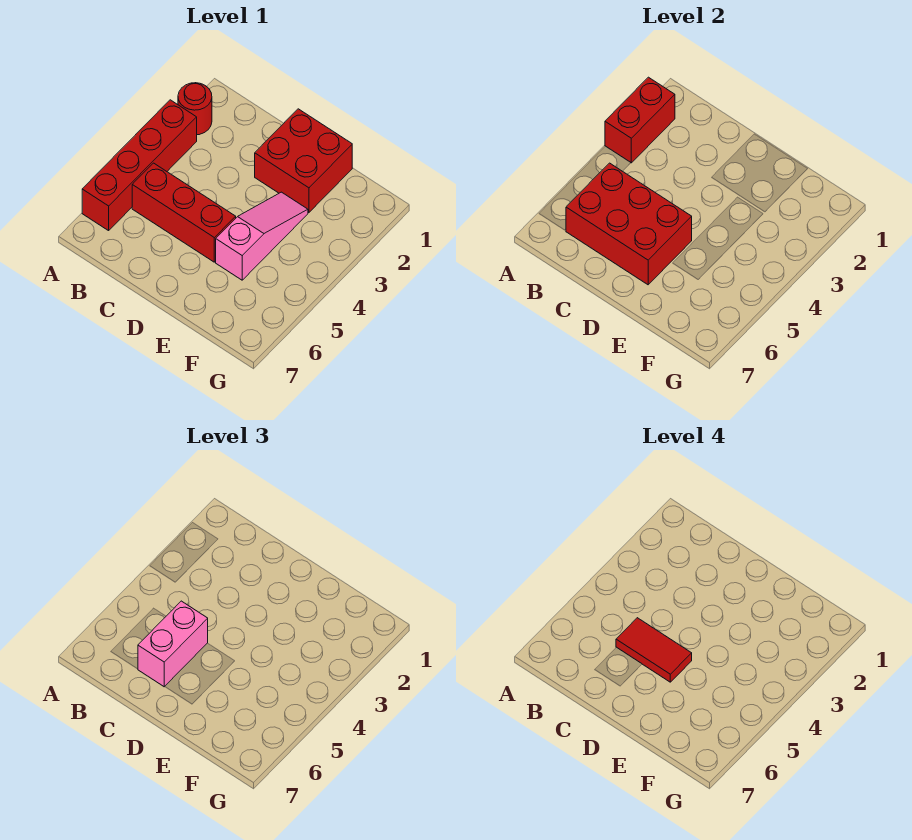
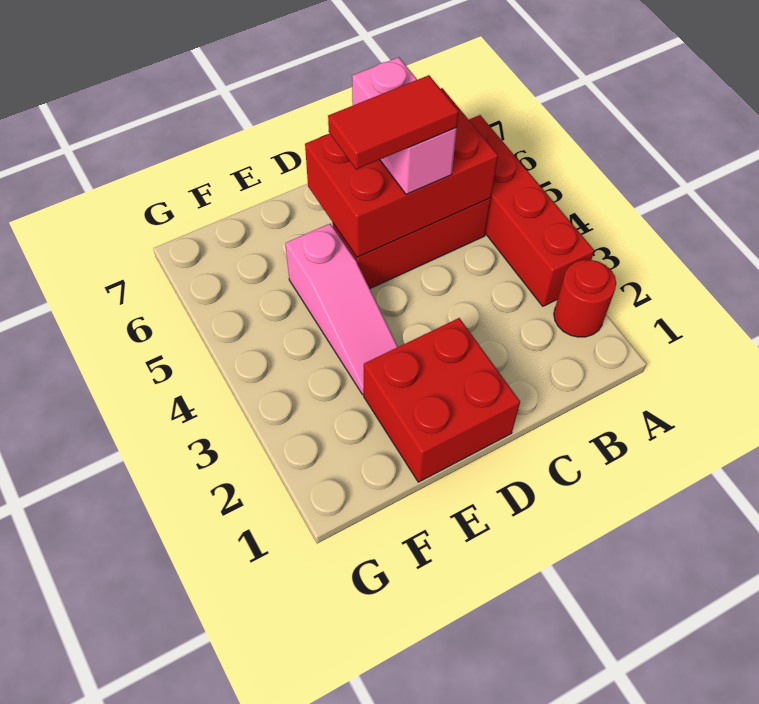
red 1x2 brick [605,77,675,163] -> none

